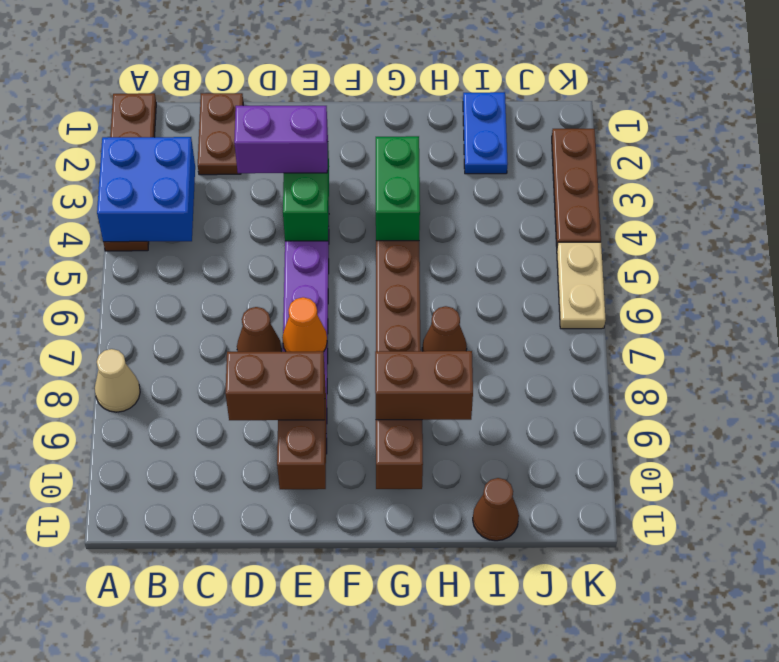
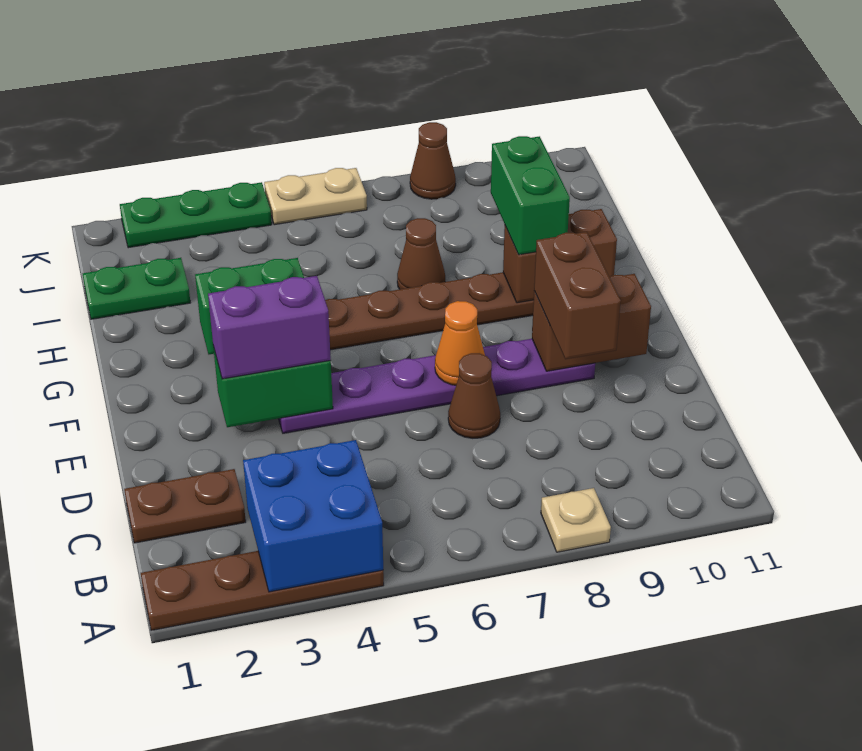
tan 1x1 cone [95,349,140,412] -> tan 1x1 plate [541,488,611,552]
purple 1x2 brick [234,106,328,173] -> purple 1x2 brick turned to [208,276,331,379]
brown 1x2 brick [375,351,473,420] -> green 1x2 brick [491,136,570,255]
blue 1x2 plate [463,92,508,174] -> green 1x2 plate [83,258,190,319]
brown 1x1 cone [473,478,519,541] -> brown 1x1 cone moved to [410,122,456,199]
brown 1x3 plate [552,129,601,246] -> green 1x3 plate [120,182,272,248]

